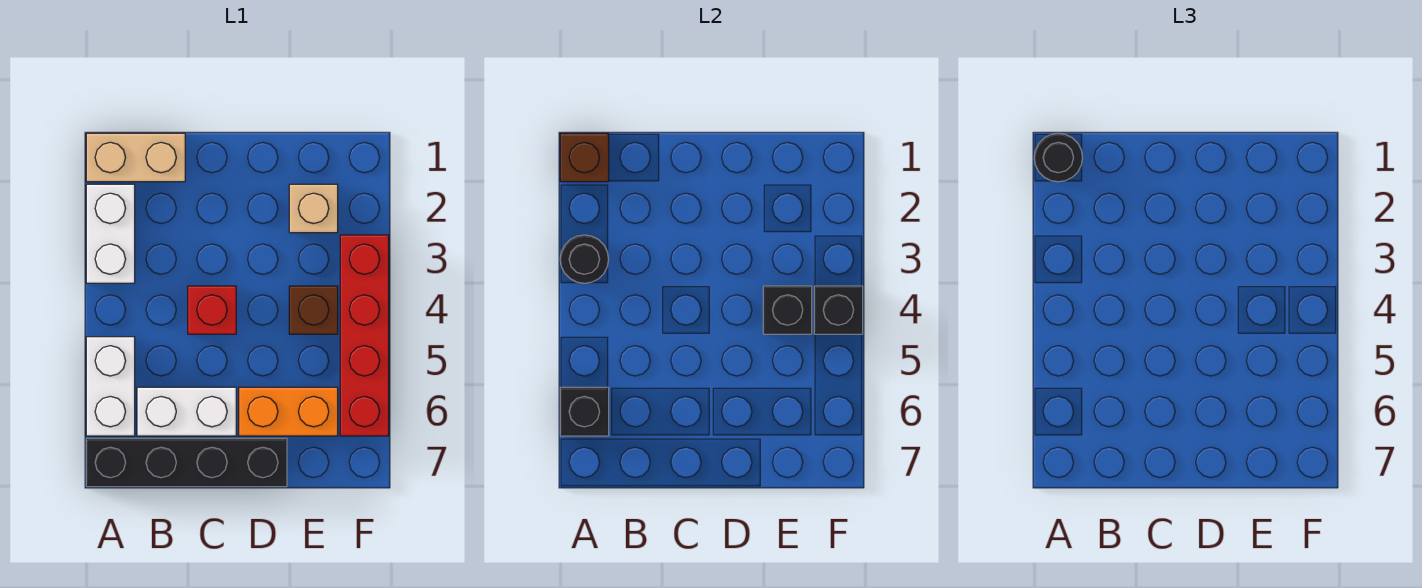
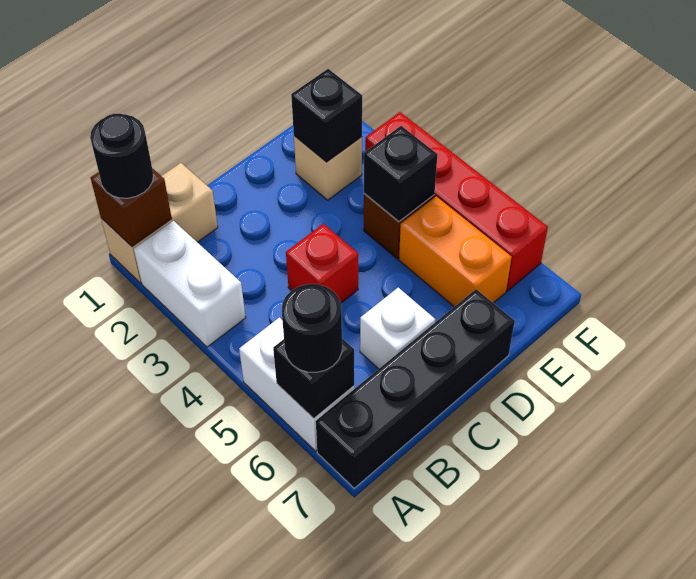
black 1x1 round brick [560,235,609,283] -> black 1x1 round brick moved to [282,284,342,372]
white 1x2 brick [137,387,236,436] -> white 1x1 brick [360,288,435,369]
orange 1x2 brick [239,387,338,436] -> orange 1x2 brick turned to [399,196,512,307]
black 1x1 brick [814,286,863,334] -> black 1x1 brick moved to [291,69,362,162]

